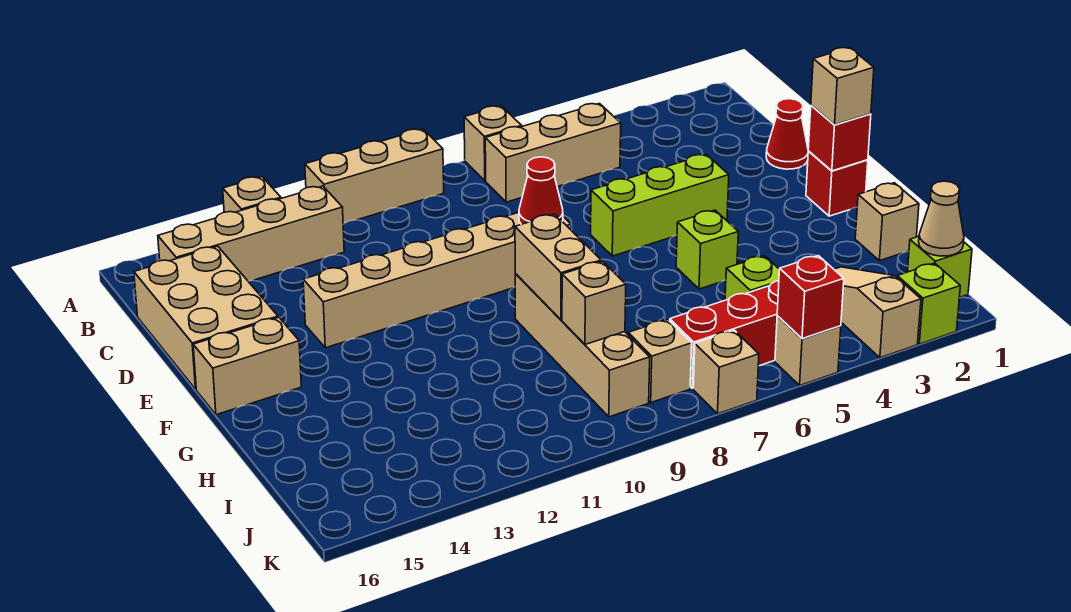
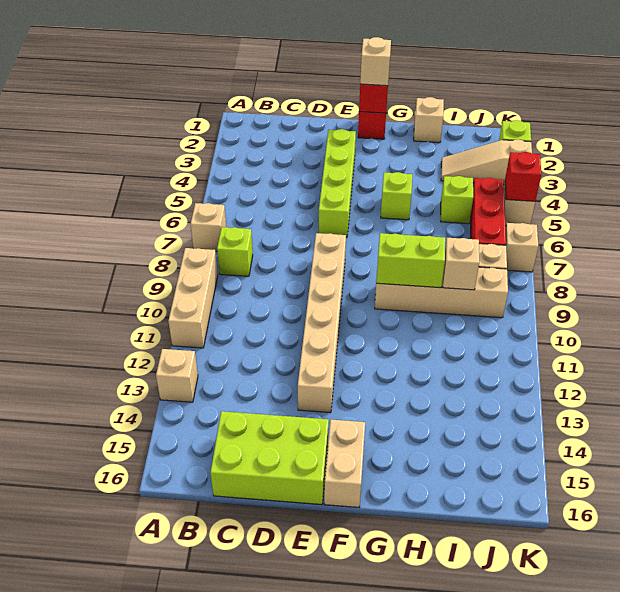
tan 1x3 brick [485,104,621,202] -> none
tan 1x4 brick [158,186,344,281] -> none
tan 2x3 brick [134,246,278,389] -> lime 2x3 brick [210,411,329,505]
red 1x1 cone [766,99,808,169] -> none
lime 1x3 brick [591,154,729,256] -> lime 1x4 brick [318,129,356,237]
red 1x1 cone [519,157,563,224] -> none
tan 1x2 brick [515,214,601,320] -> lime 1x2 brick [376,233,445,288]
lime 1x1 brick [907,236,972,297] -> lime 1x1 brick moved to [217,227,253,276]
tan 1x1 cone [919,181,964,256] -> none

